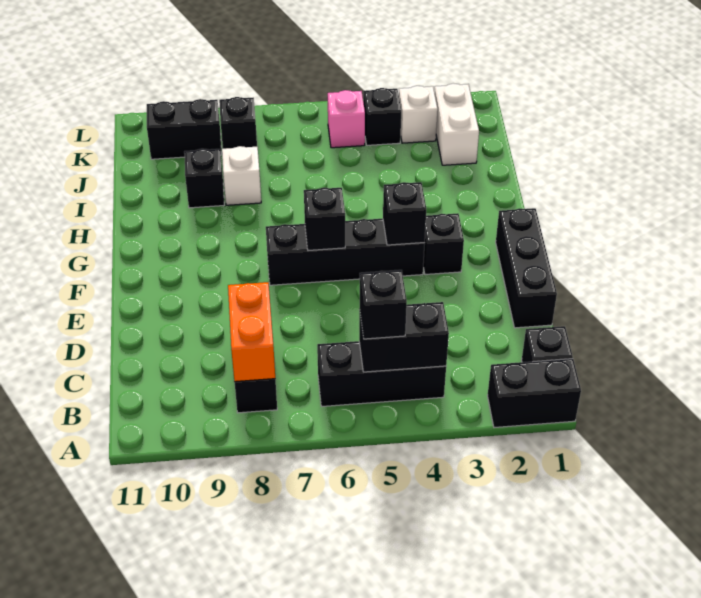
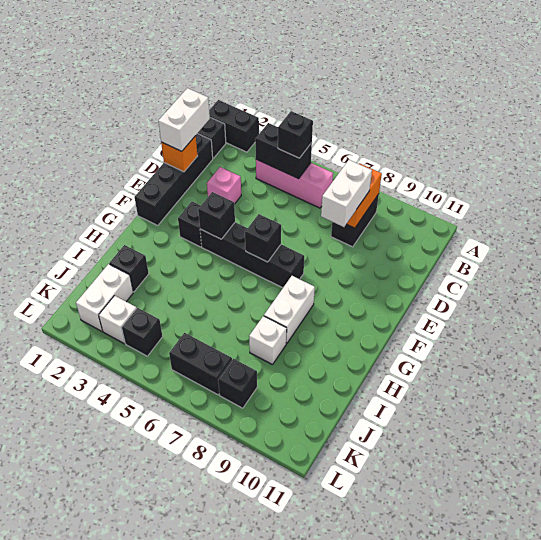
black 1x3 brick [317,341,446,406] -> pink 1x3 brick [256,159,333,208]
none -> white 1x2 brick [158,88,210,151]
none -> white 1x2 brick [321,160,372,227]
black 1x3 brick [496,208,557,328] -> black 1x4 brick [134,134,213,225]
none -> orange 1x1 brick [161,136,197,172]
none -> white 1x2 brick [264,276,315,344]
black 1x1 brick [184,149,224,208] -> black 1x1 brick moved to [109,245,149,292]
pink 1x1 brick [328,90,365,148] -> pink 1x1 brick moved to [207,167,241,204]
black 1x2 brick [147,99,222,159] -> black 1x2 brick moved to [169,333,232,395]

